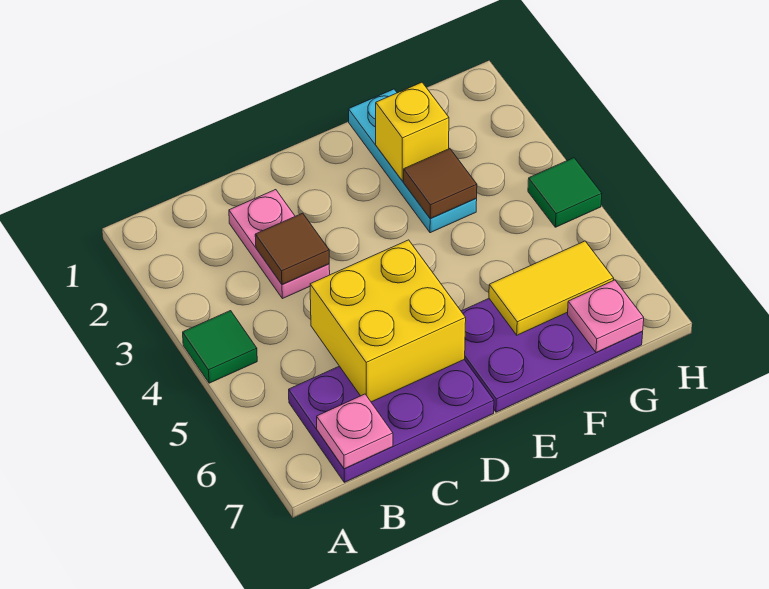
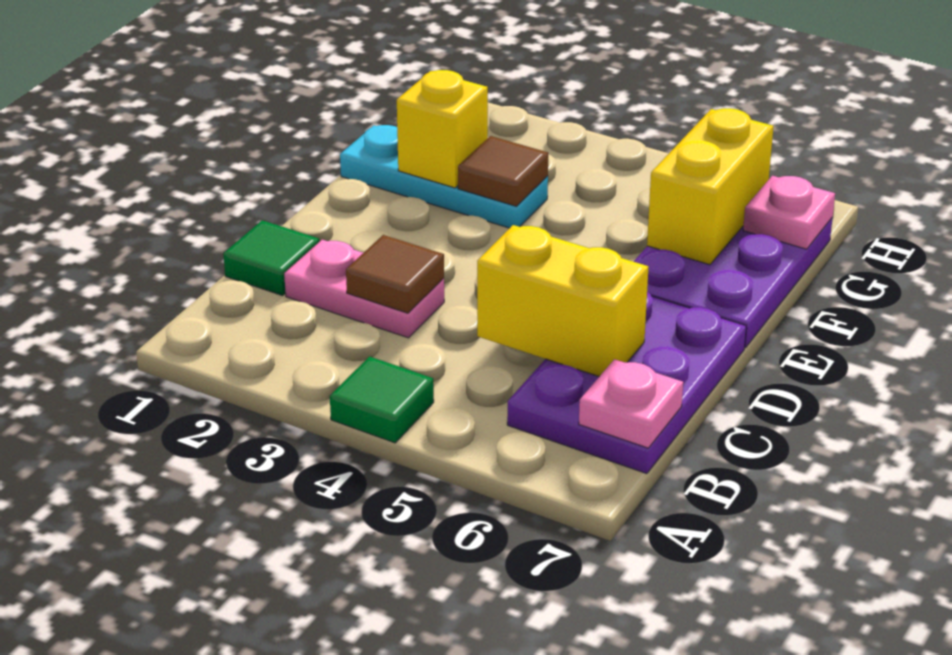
yellow 2x2 brick [310,240,466,402] -> yellow 1x2 brick [477,225,649,376]
yellow 1x2 tile [489,241,614,335] -> yellow 1x2 brick [647,108,774,265]
green 1x1 tile [528,158,602,227] -> green 1x1 tile moved to [223,220,319,296]

